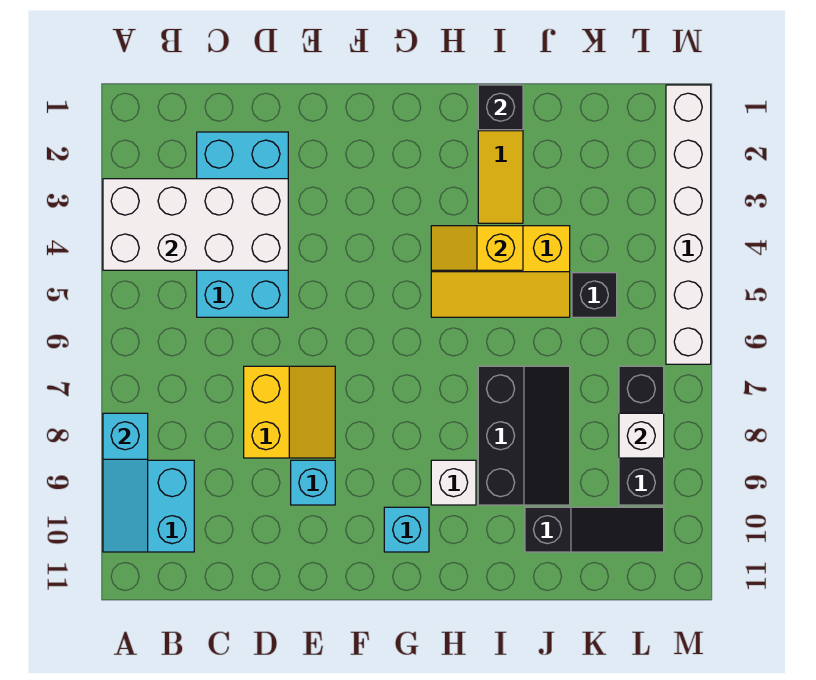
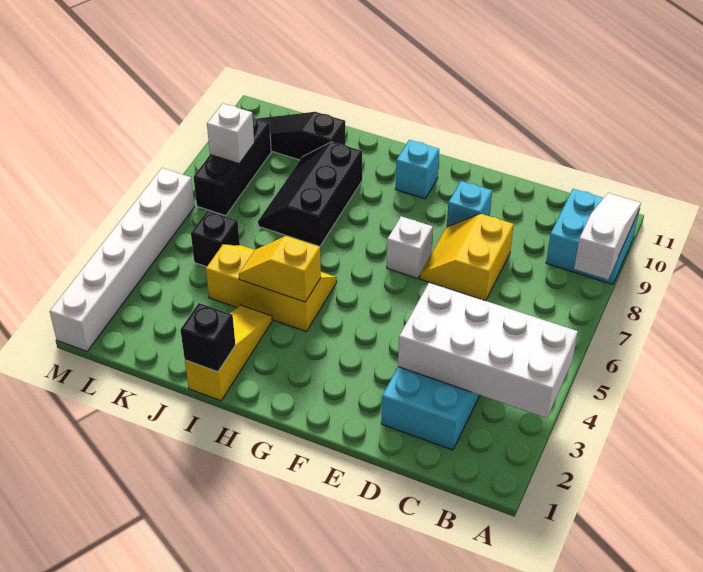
cyan 1x3 slope [103,413,148,552] -> white 1x3 slope [574,193,641,280]
yellow 1x2 slope [431,226,523,270] -> yellow 1x2 slope turned to [239,236,321,302]
white 1x1 brick [431,460,476,505] -> white 1x1 brick moved to [387,216,433,278]

